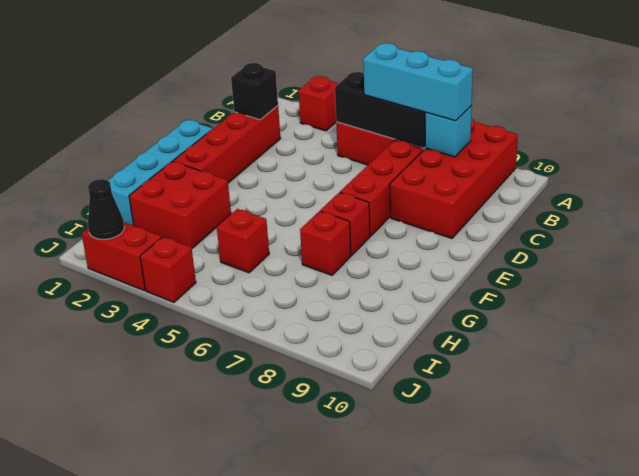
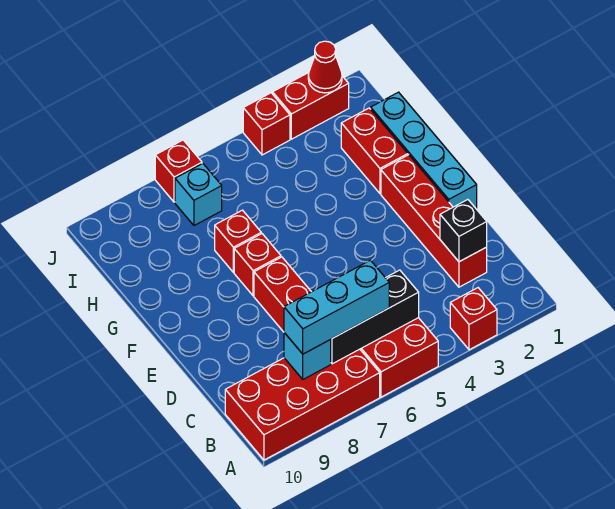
red 2x4 brick [390,119,518,238] -> red 2x4 brick turned to [225,349,380,460]
red 2x2 brick [129,161,231,248] -> red 1x2 brick [341,108,408,194]
red 1x1 brick [217,209,269,273] -> red 1x1 brick moved to [155,140,202,202]
none -> cyan 1x1 brick [175,164,222,226]
black 1x1 cone [88,179,124,239] -> red 1x1 cone [308,41,342,93]

